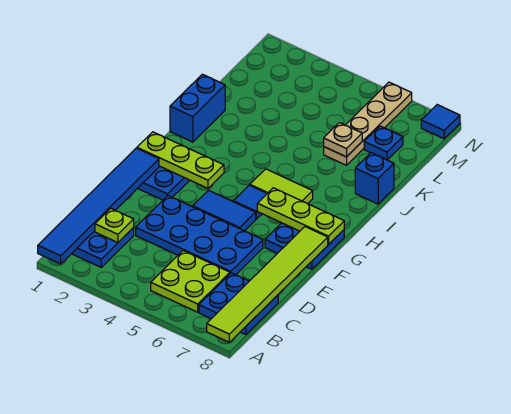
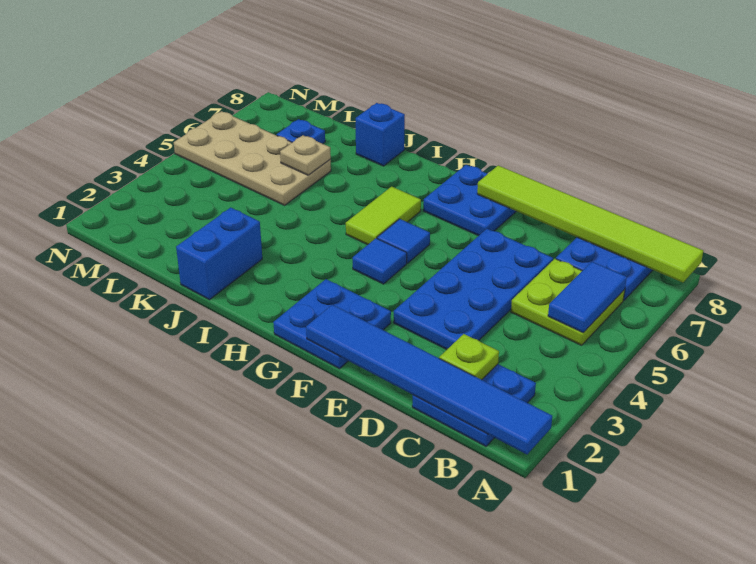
blue 1x2 tile [193,190,256,231] -> blue 1x2 tile moved to [548,262,627,333]
lime 1x3 plate [137,132,224,188] -> none
lime 1x3 plate [257,188,344,244] -> none
blue 1x2 brick [170,74,225,142] -> blue 1x2 brick turned to [176,208,262,300]
tan 1x4 plate [324,82,412,165] -> tan 2x4 plate [174,111,331,205]
blue 1x1 tile [421,105,460,139] -> blue 1x1 tile moved to [353,238,407,284]

